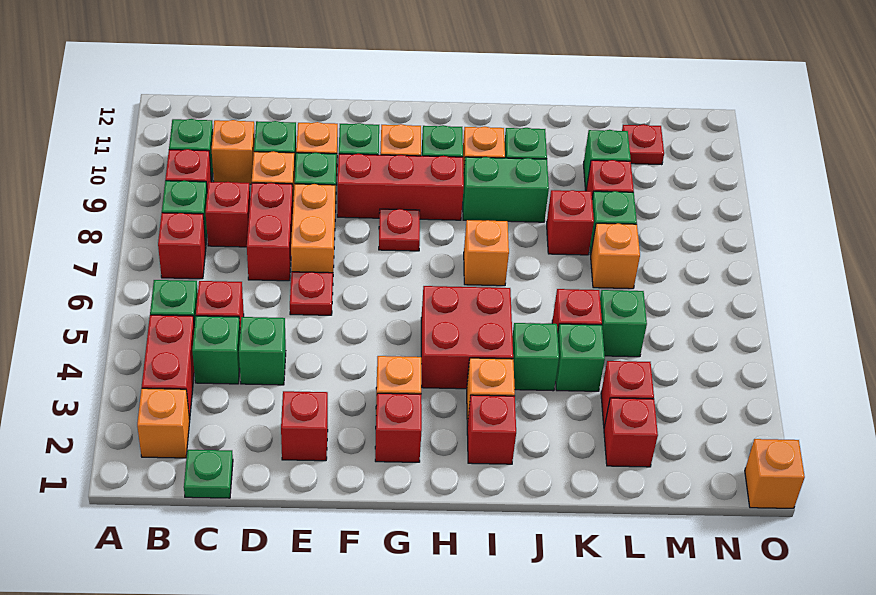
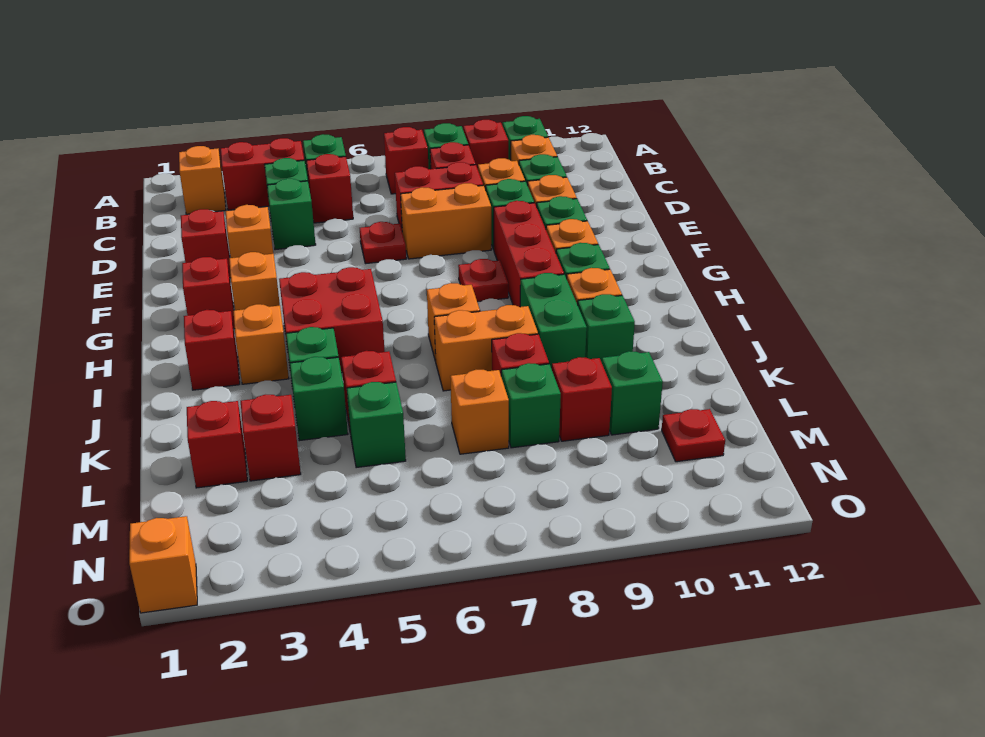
green 1x1 plate [184,450,233,498] -> none
none -> orange 1x1 brick [226,205,273,258]
none -> orange 1x2 brick [434,305,538,391]

